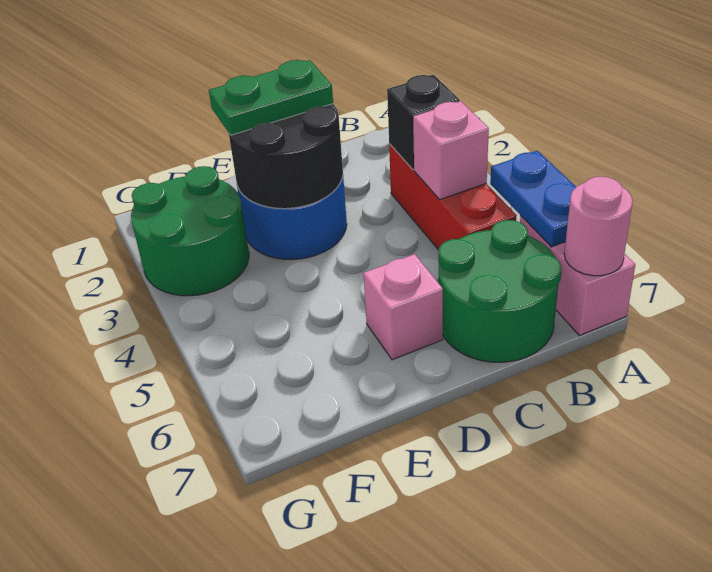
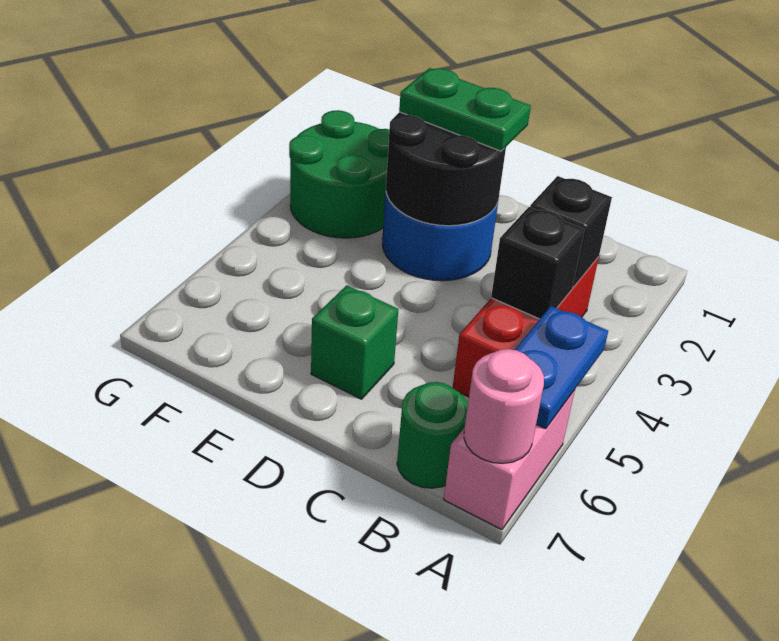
pink 1x1 brick [413,101,489,200] -> black 1x1 brick [491,207,585,319]
green 2x2 round brick [439,220,562,362] -> green 1x1 round brick [397,382,468,488]
pink 1x1 brick [363,254,443,360] -> green 1x1 brick [311,285,398,399]

